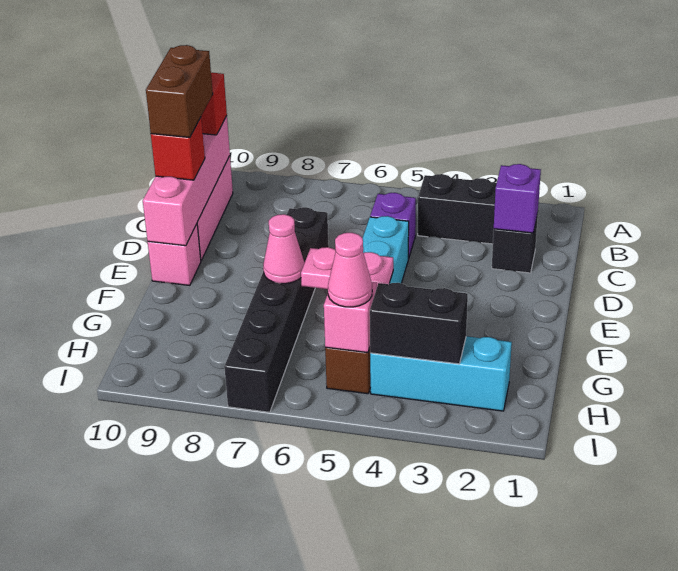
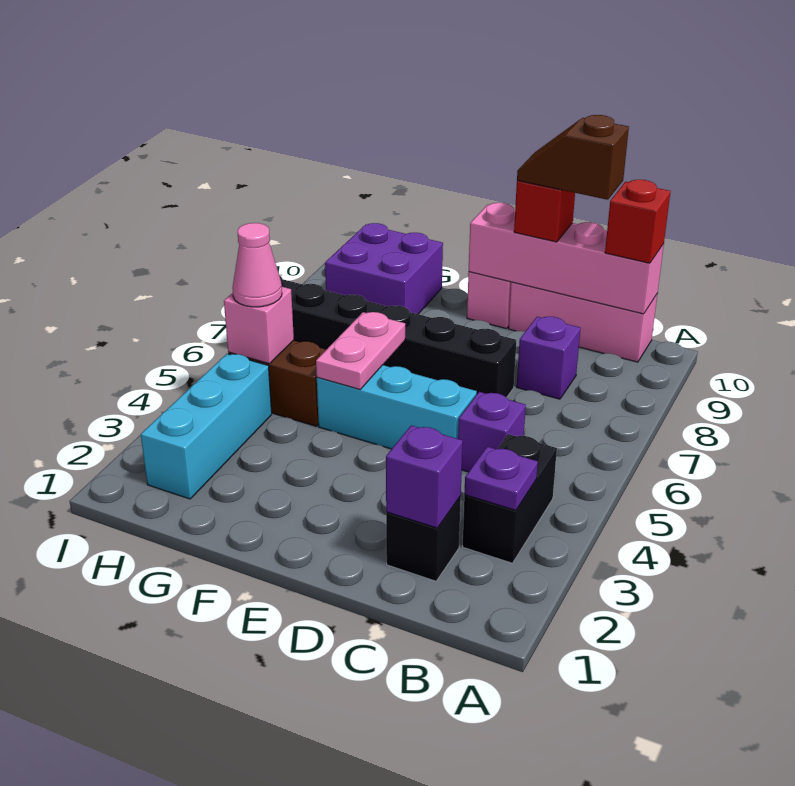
none -> purple 1x1 plate [464,447,538,510]
none -> purple 1x1 brick [517,317,580,399]
brown 1x2 brick [146,45,213,138] -> brown 1x2 slope [517,115,629,200]
pink 1x1 cone [263,214,304,284] -> none
none -> purple 2x2 brick [325,223,443,314]
black 1x2 brick [370,283,468,364] -> none

